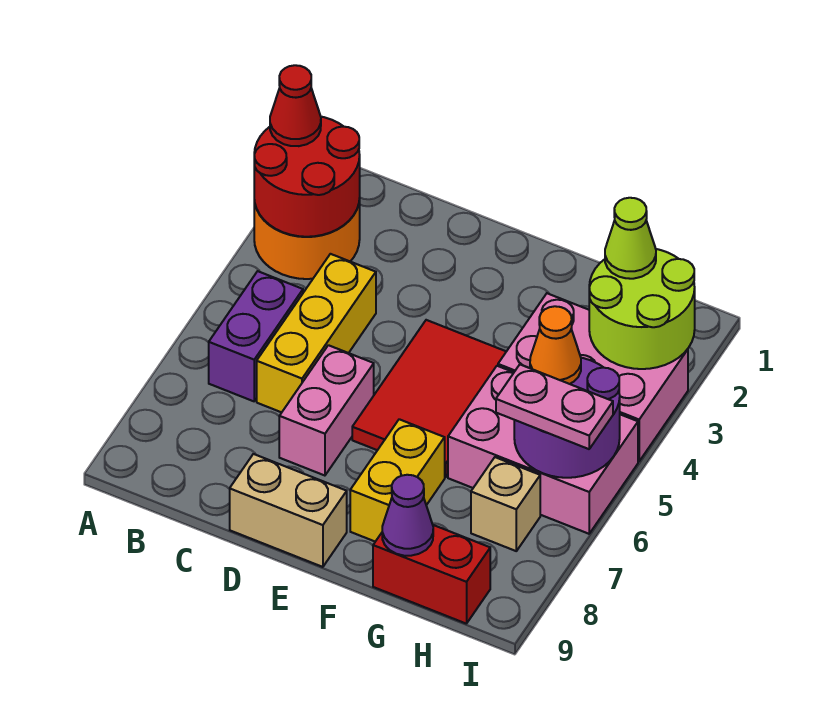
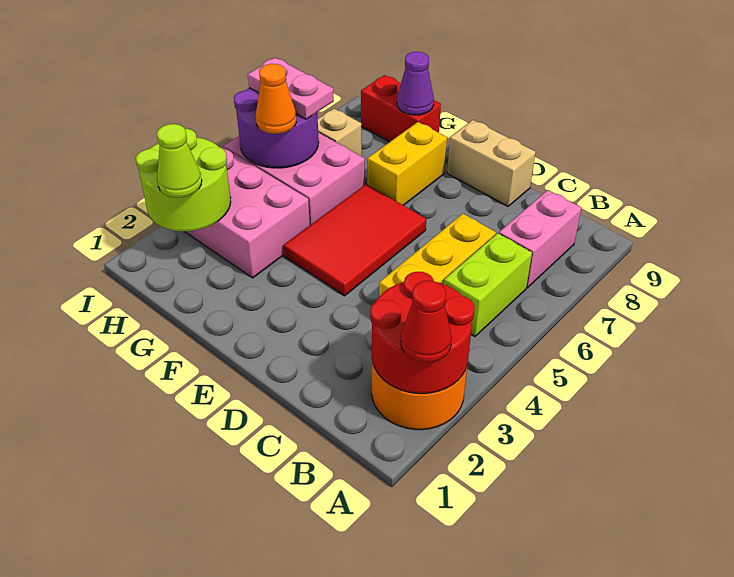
purple 1x2 brick [209,271,303,401] -> lime 1x2 brick [444,233,532,337]
pink 1x2 brick [279,345,374,476] -> pink 1x2 brick moved to [499,190,582,288]

